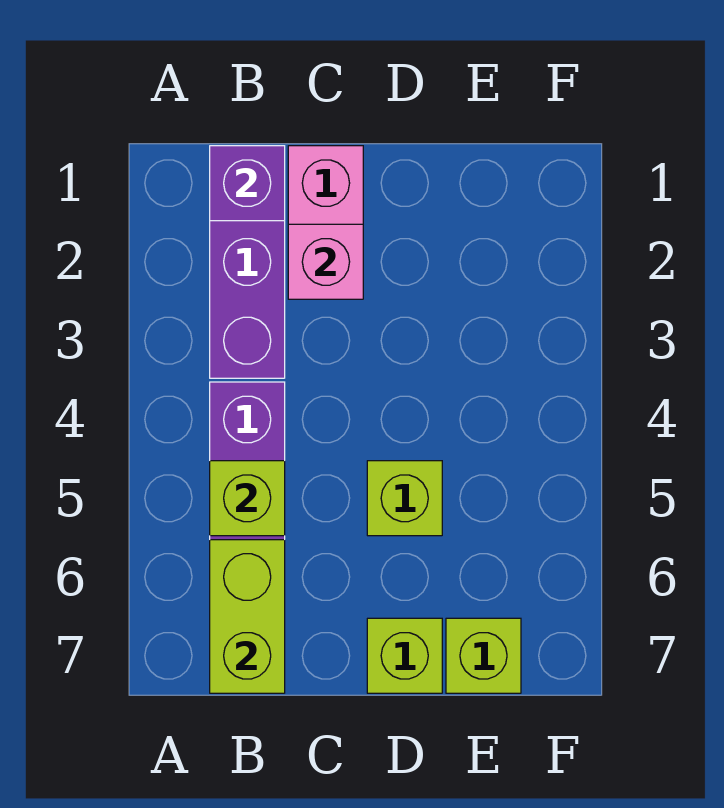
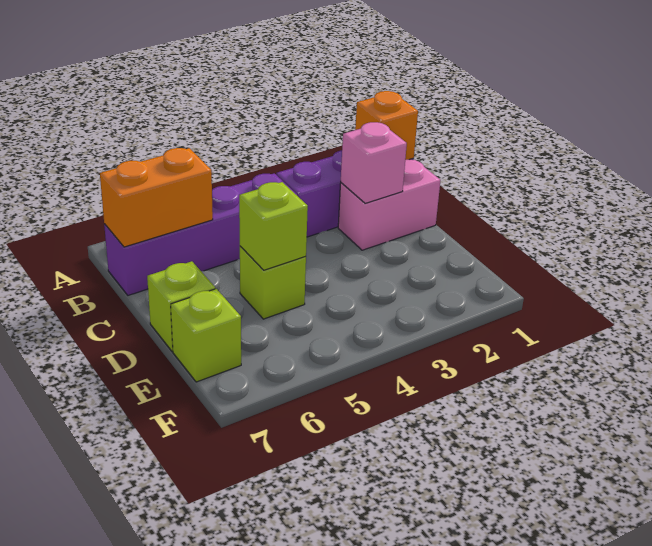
purple 1x1 brick [210,146,285,221] -> orange 1x1 brick [355,91,418,160]
lime 1x1 brick [210,461,285,536] -> lime 1x1 brick moved to [239,182,308,270]
lime 1x2 brick [210,540,285,693] -> orange 1x2 brick [100,148,213,247]

